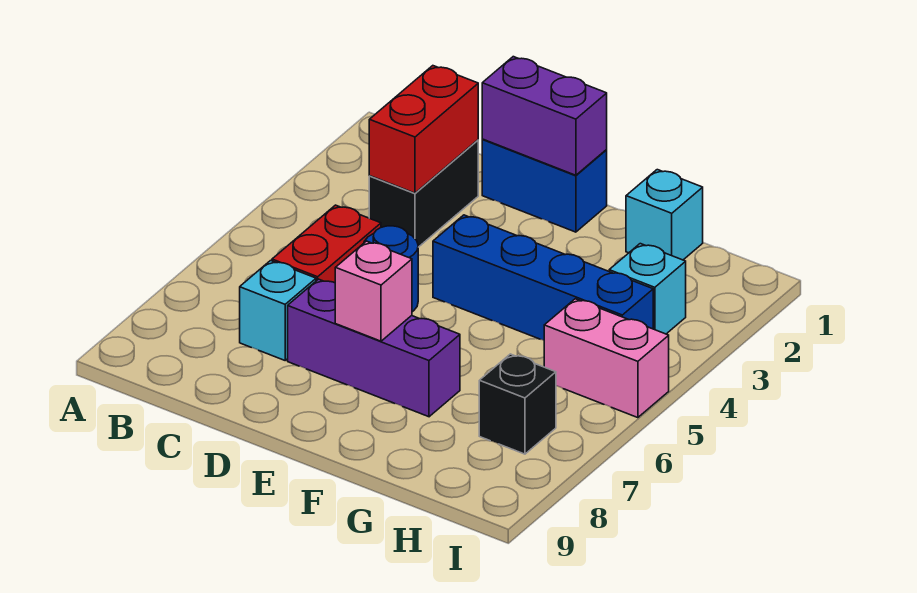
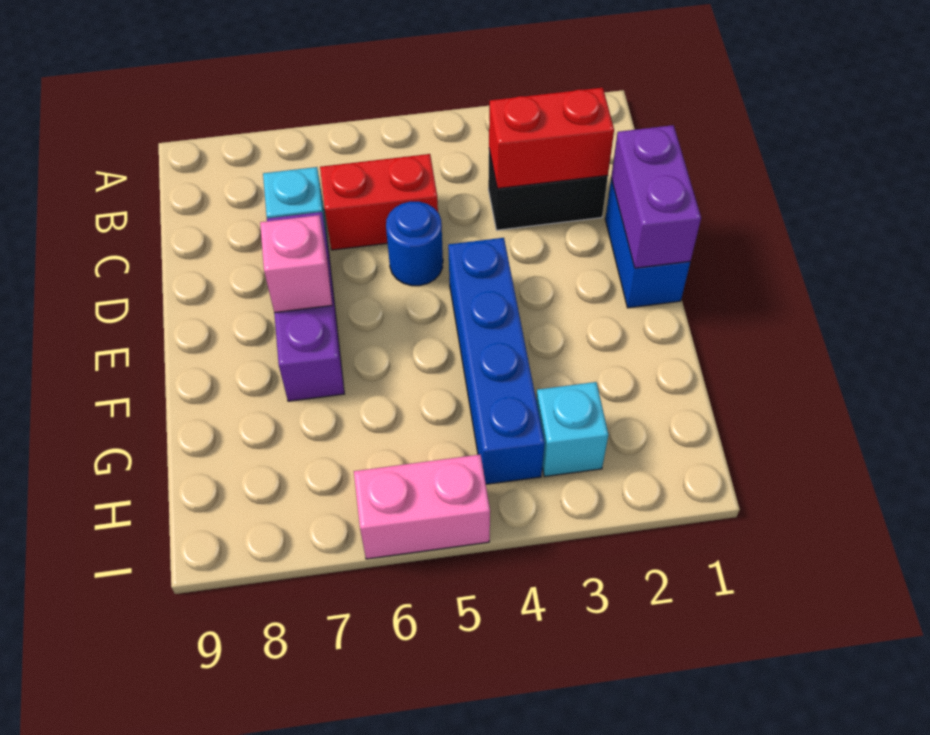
cyan 1x1 brick [626,170,703,260] -> none
pink 1x2 brick [544,299,669,418] -> pink 1x2 brick turned to [354,455,490,559]
black 1x1 brick [479,354,556,454] -> none

